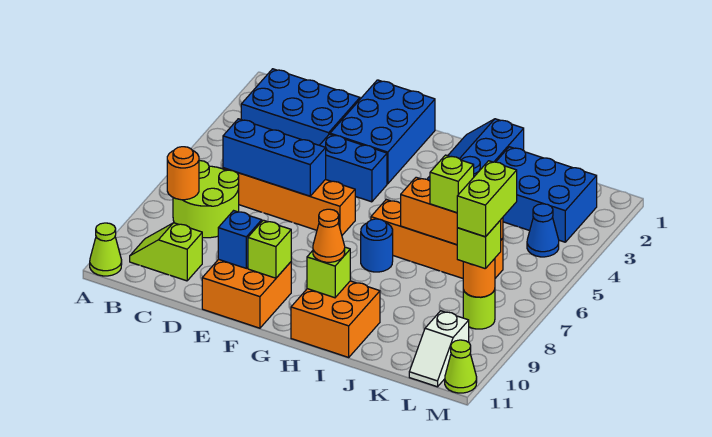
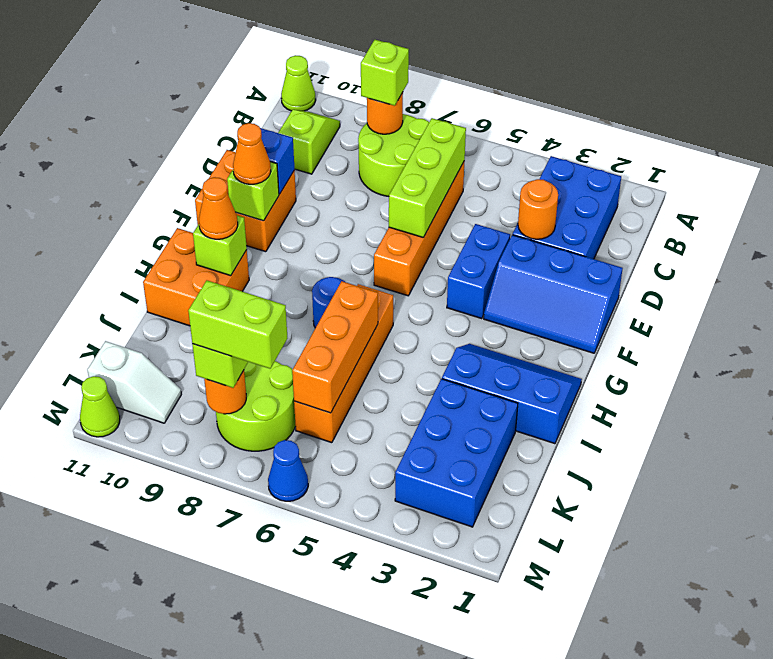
blue 1x3 brick [223,119,326,196] -> lime 1x3 brick [389,118,466,238]
none -> orange 1x1 round brick [518,179,558,239]
blue 2x3 brick [330,80,435,184] -> blue 2x3 slope [484,235,623,353]
none -> orange 1x1 cone [233,123,271,184]
lime 1x1 brick [430,155,474,213] -> lime 1x1 brick moved to [361,40,409,106]
blue 1x1 cone [527,204,559,257] -> blue 1x1 cone moved to [268,440,308,501]
lime 1x1 round brick [463,290,495,329] -> lime 2x2 round brick [216,361,296,451]
white 1x2 slope [409,311,469,387] -> white 1x2 slope turned to [87,341,181,423]

